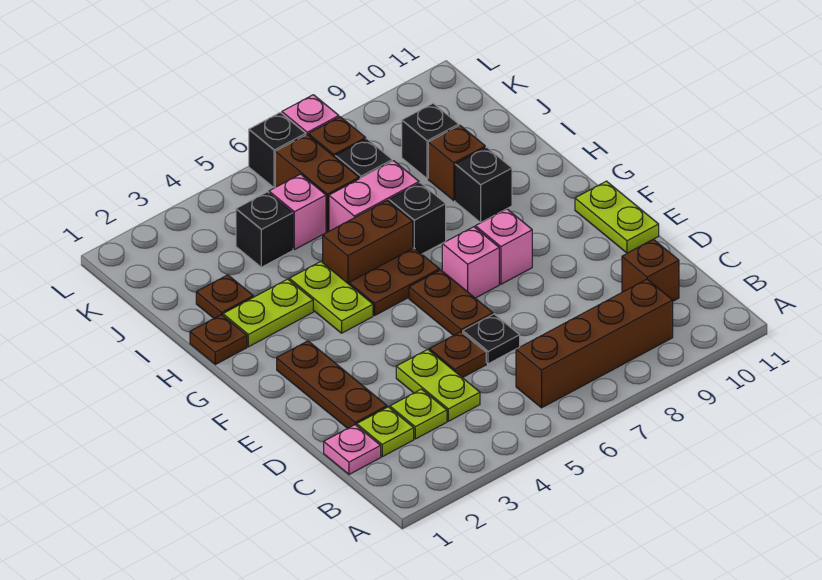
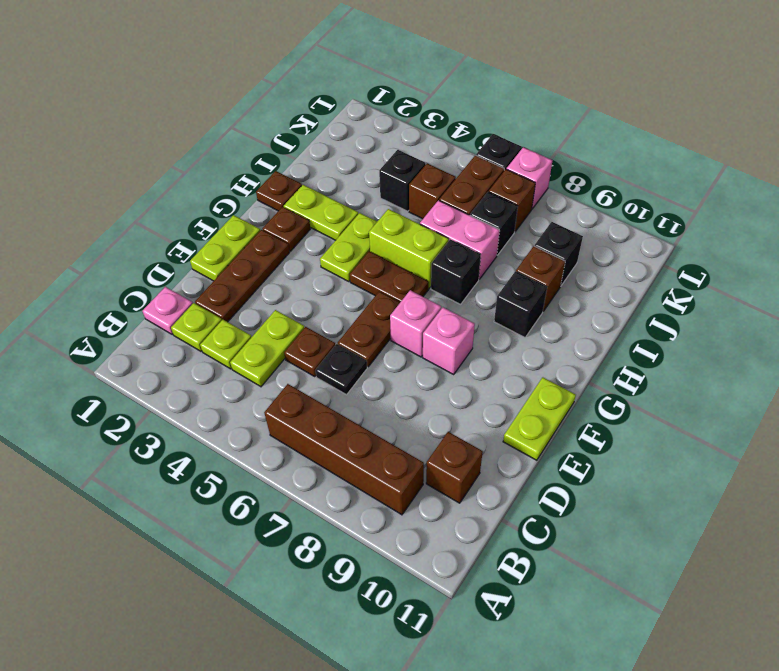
none -> lime 1x2 plate [190,215,260,281]
brown 1x2 brick [323,201,413,284] -> lime 1x2 brick [369,209,449,288]
brown 1x1 plate [196,275,253,318] -> brown 1x1 plate moved to [263,207,310,251]
pink 1x1 brick [269,174,326,250] -> brown 1x1 brick [409,163,456,219]

